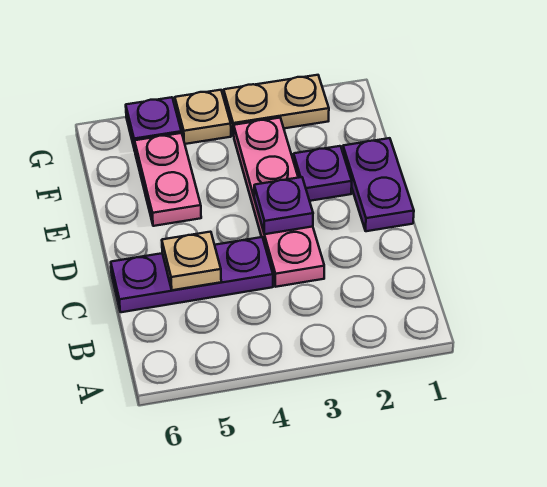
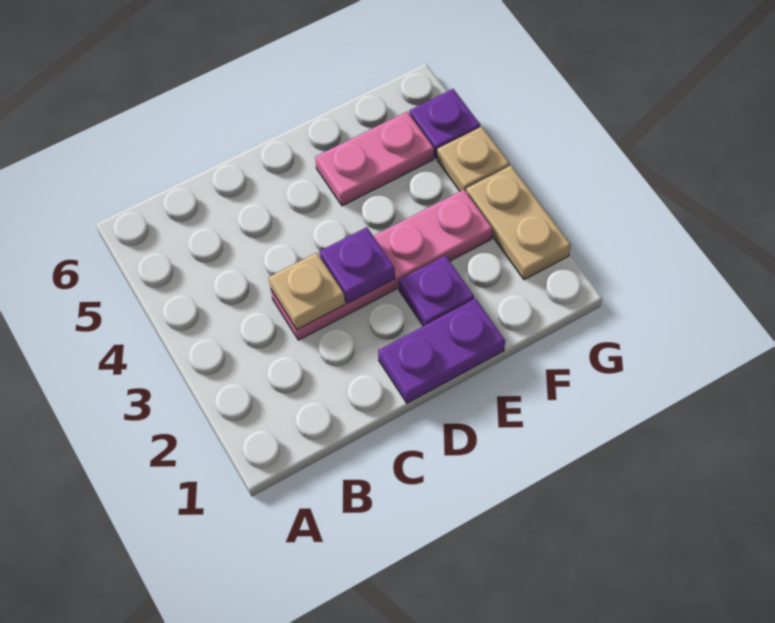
purple 1x3 plate [111,237,273,312] -> none
tan 1x1 plate [162,232,221,290] -> tan 1x1 plate moved to [269,253,345,330]

